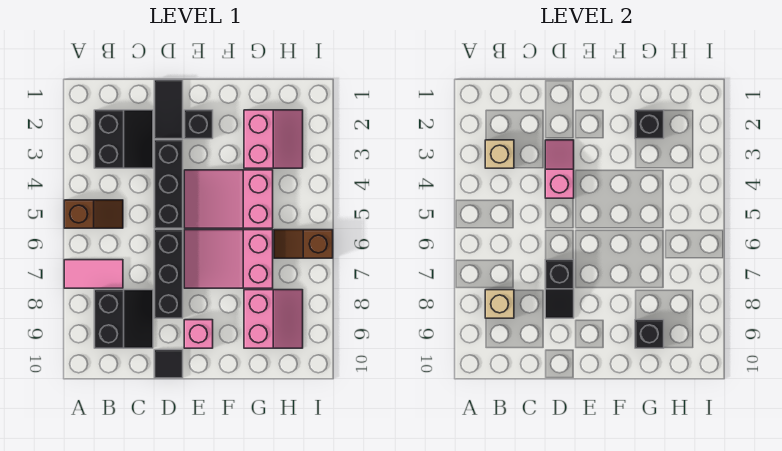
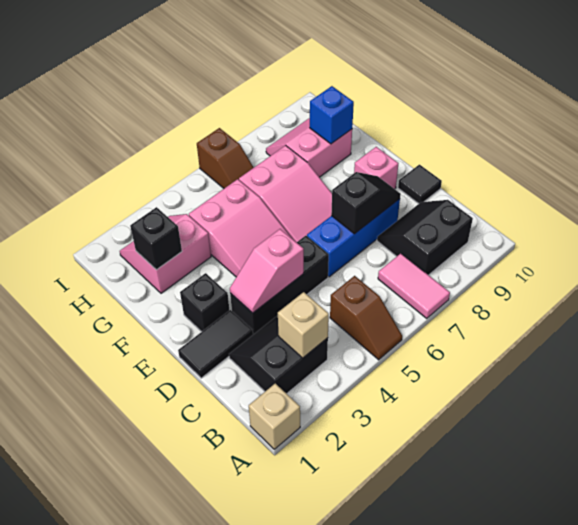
brown 1x2 slope [64,200,123,228] -> brown 1x2 slope turned to [330,276,402,360]
tan 1x1 brick [485,290,514,318] -> tan 1x1 brick moved to [249,383,300,449]
black 1x3 brick [154,230,183,318] -> blue 1x3 brick [307,199,400,277]
black 1x1 brick [635,320,664,348] -> blue 1x1 brick [310,86,354,144]

